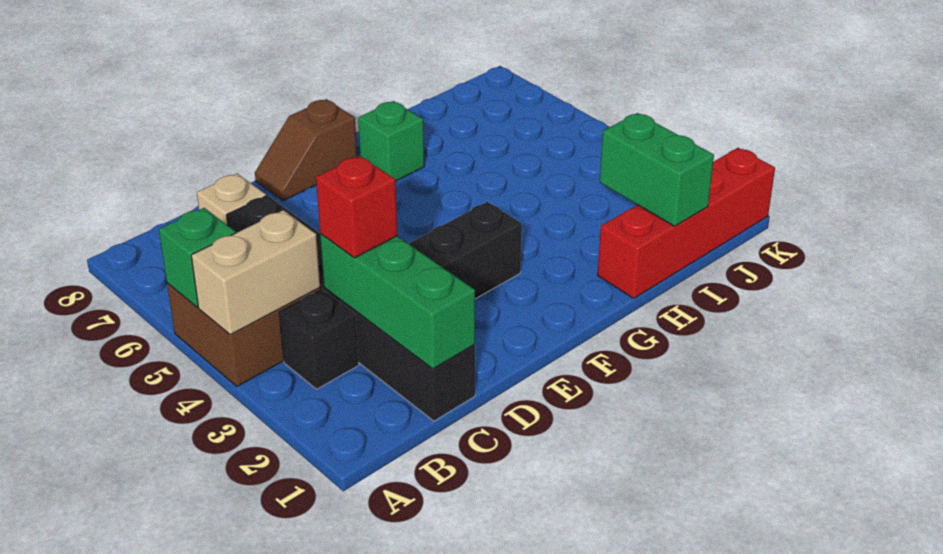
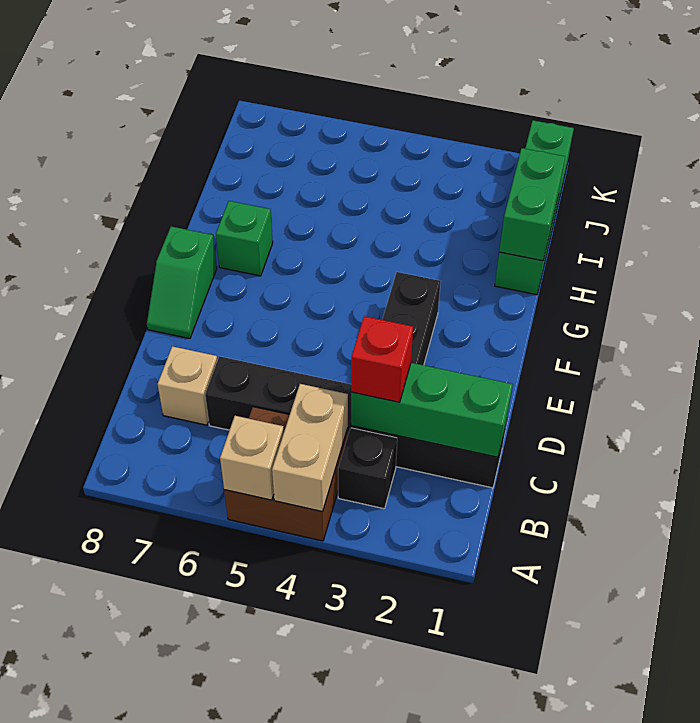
green 1x1 brick [159,208,236,307] -> tan 1x1 brick [220,416,284,500]
brown 1x2 slope [255,99,357,201] -> green 1x2 slope [147,226,217,339]
red 1x4 brick [598,148,775,298] -> green 1x4 brick [495,120,574,295]
green 1x2 brick [600,113,714,226] -> green 1x2 brick turned to [499,148,565,261]

